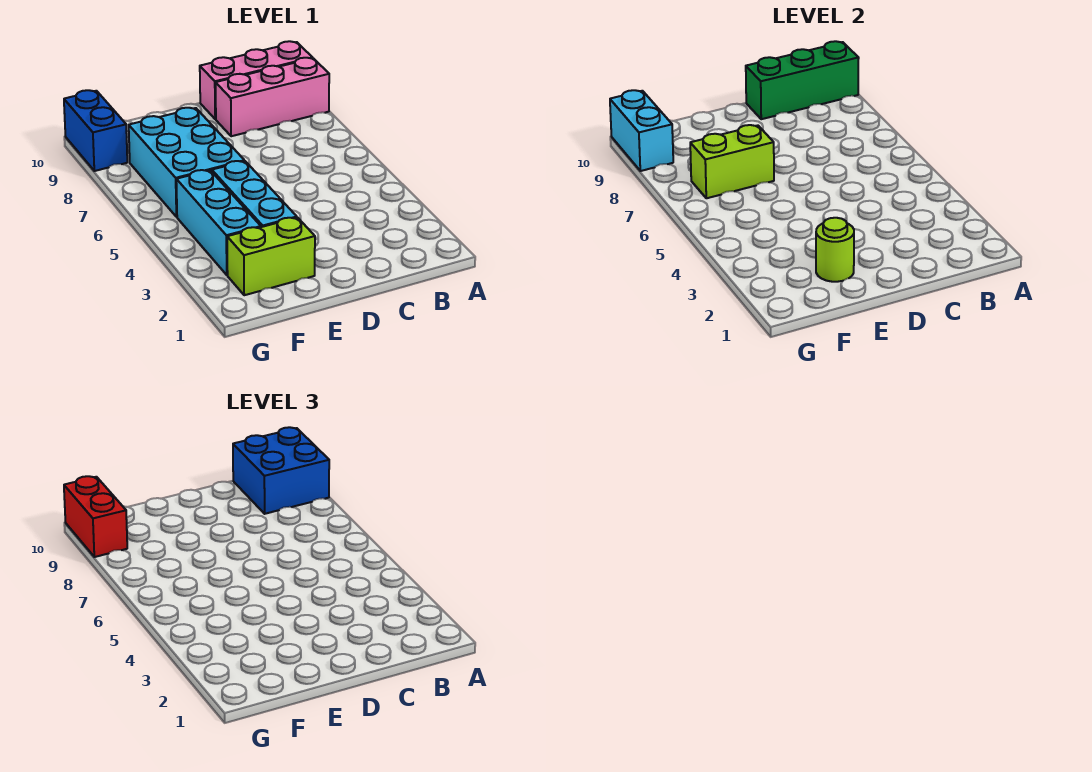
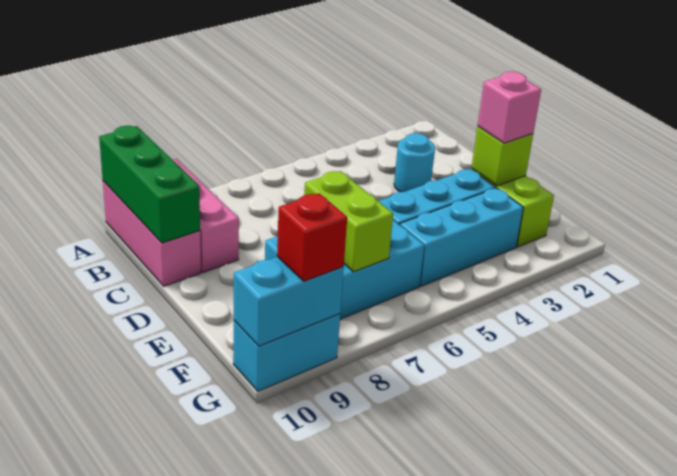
blue 2x2 brick [233,427,329,514] -> none
none -> cyan 1x1 round brick [394,133,435,192]
lime 1x1 round brick [816,218,854,282] -> lime 1x1 brick [471,126,533,186]
none -> pink 1x1 brick [478,71,541,143]
blue 1x2 brick [64,90,127,171] -> cyan 1x2 brick [233,314,340,391]
red 1x2 brick [64,476,127,557] -> red 1x1 brick [277,193,347,281]

